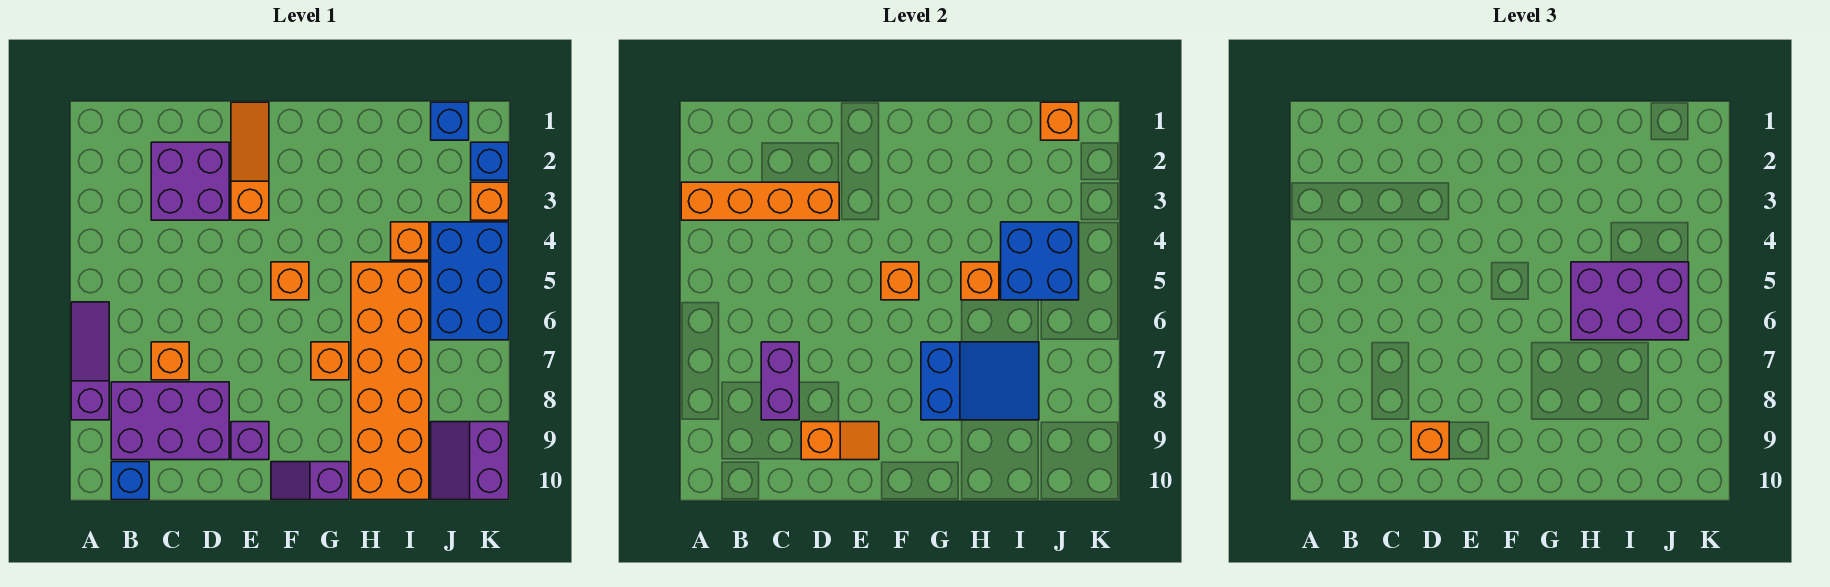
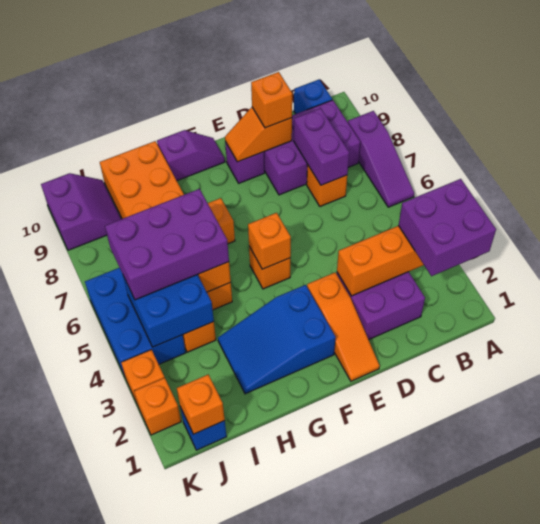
none -> purple 2x2 brick [398,179,496,276]
blue 2x3 slope [921,342,1039,420] -> blue 2x3 slope moved to [218,285,336,394]
blue 1x1 brick [471,142,509,180] -> orange 1x1 brick [134,378,181,435]

